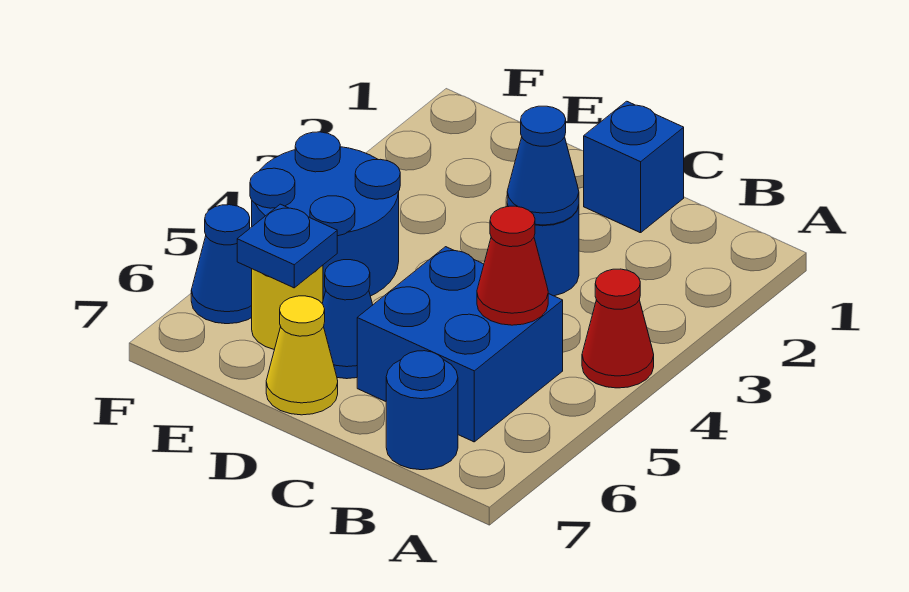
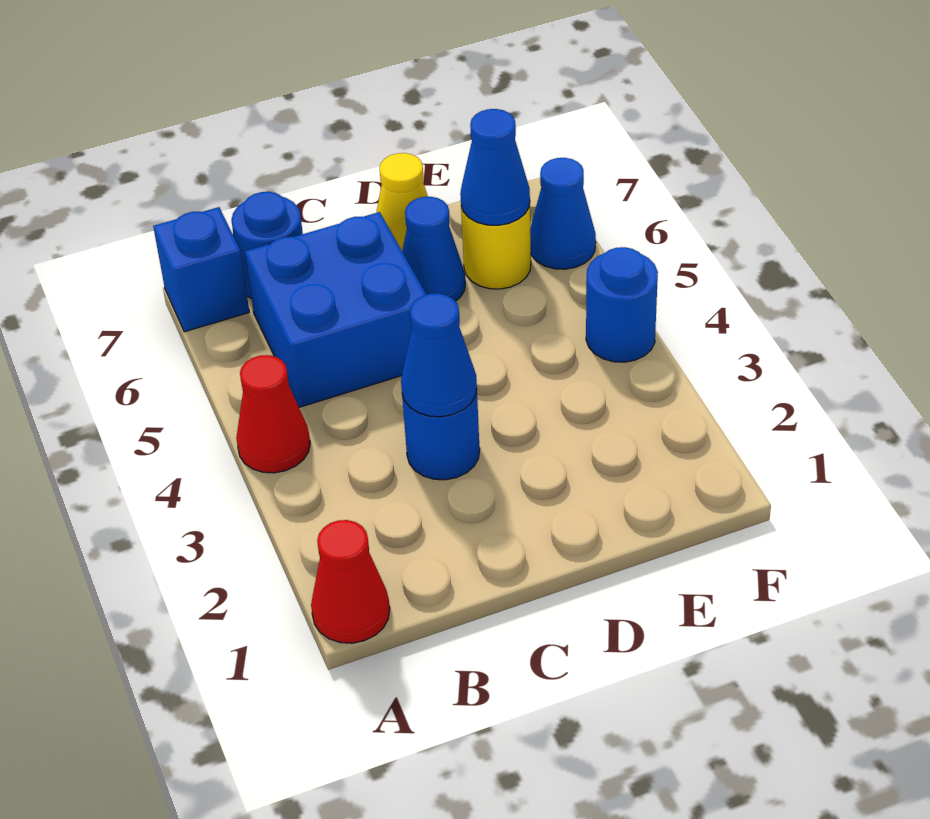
red 1x1 cone [477,206,548,325] -> red 1x1 cone moved to [311,520,390,643]
blue 1x1 brick [584,101,684,233] -> blue 1x1 brick moved to [153,207,249,332]
blue 2x2 round brick [250,132,400,299] -> blue 1x1 round brick [586,247,658,362]
blue 1x1 plate [237,204,337,288] -> blue 1x1 cone [460,109,530,225]

